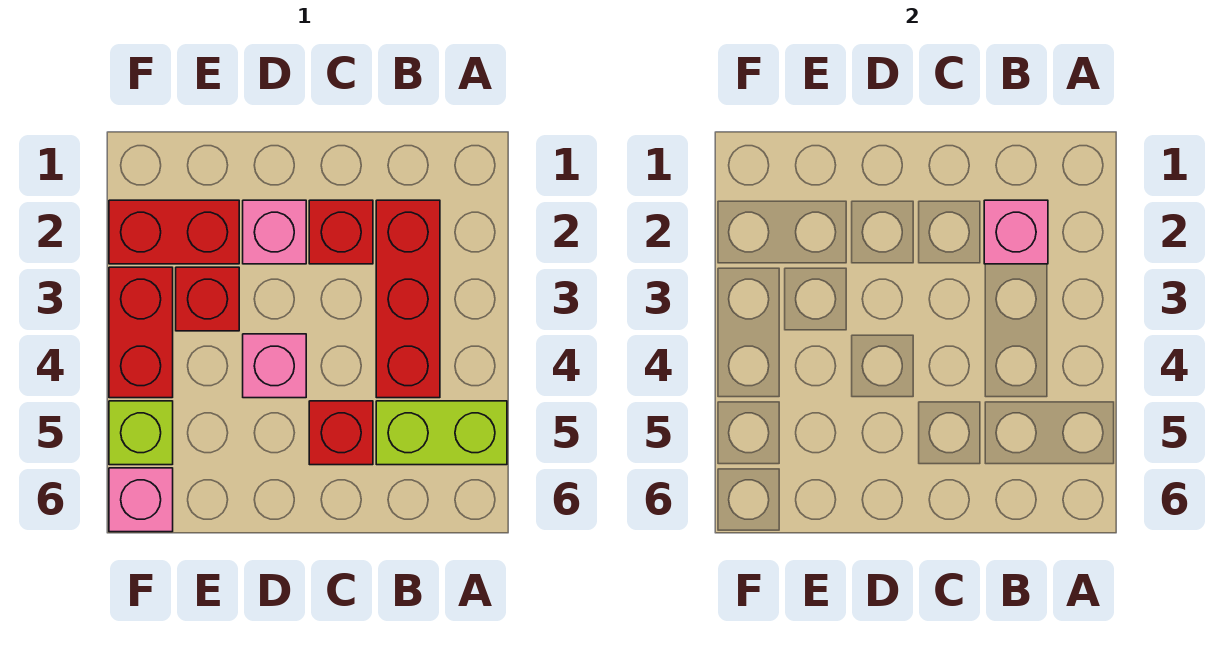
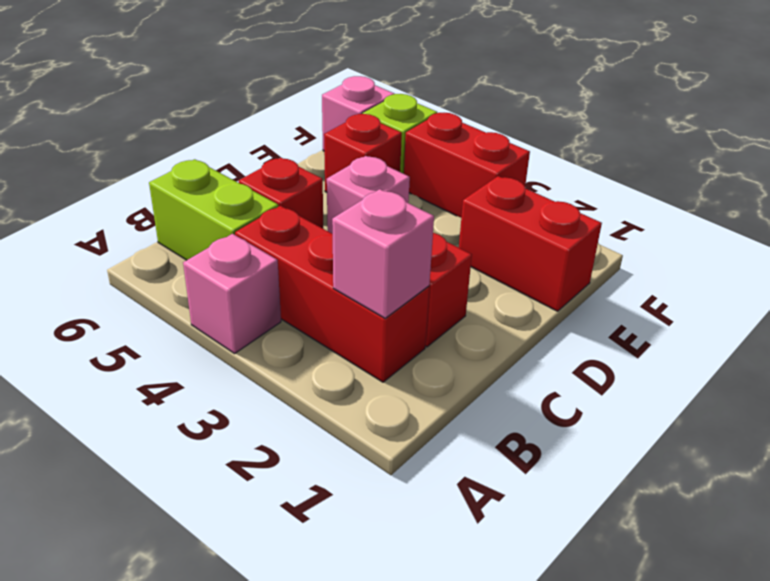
lime 1x2 brick [376,401,507,465] -> lime 1x2 brick turned to [149,159,278,260]
pink 1x1 brick [243,200,306,264] -> pink 1x1 brick moved to [183,234,281,353]
red 1x2 brick [109,200,239,264] -> red 1x2 brick turned to [459,176,602,311]
red 1x1 brick [176,267,239,331] -> red 1x1 brick moved to [324,114,402,192]

